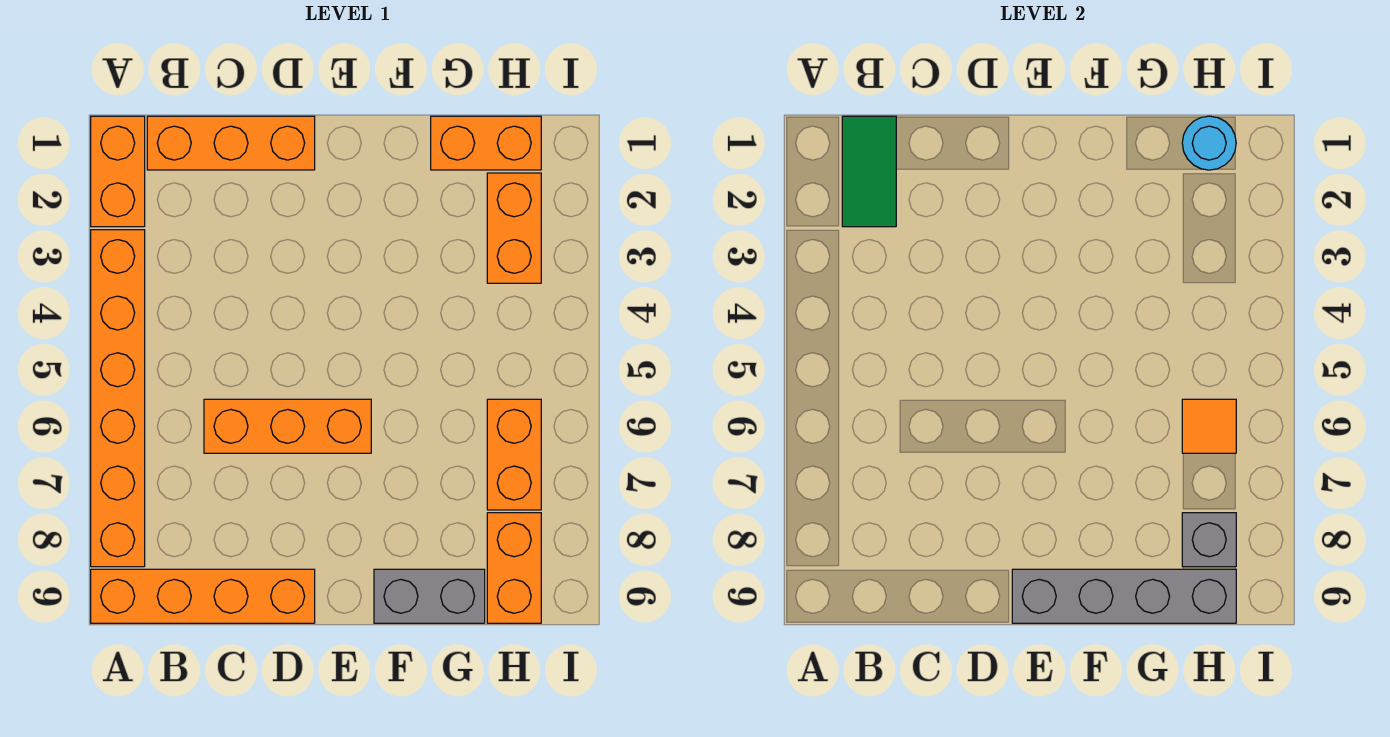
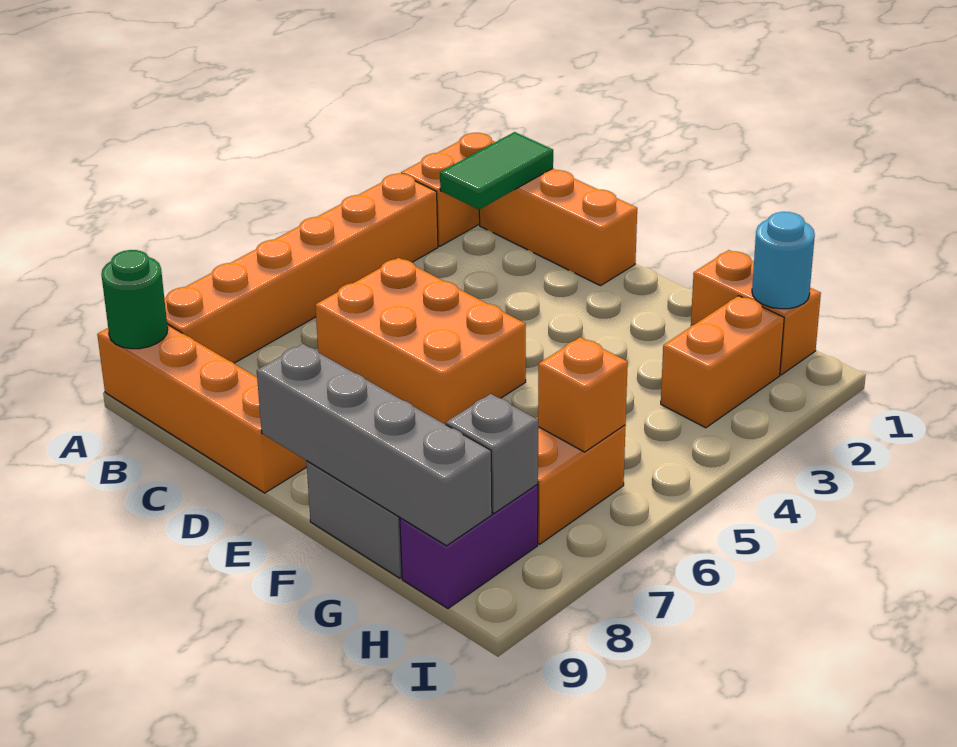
none -> green 1x1 round brick [101,250,168,349]
orange 1x3 brick [204,399,371,453] -> orange 2x3 brick [315,258,526,425]
orange 1x1 tile [1182,399,1236,453] -> orange 1x1 brick [538,337,628,452]
orange 1x2 brick [487,513,541,623] -> purple 1x2 brick [400,484,538,609]

